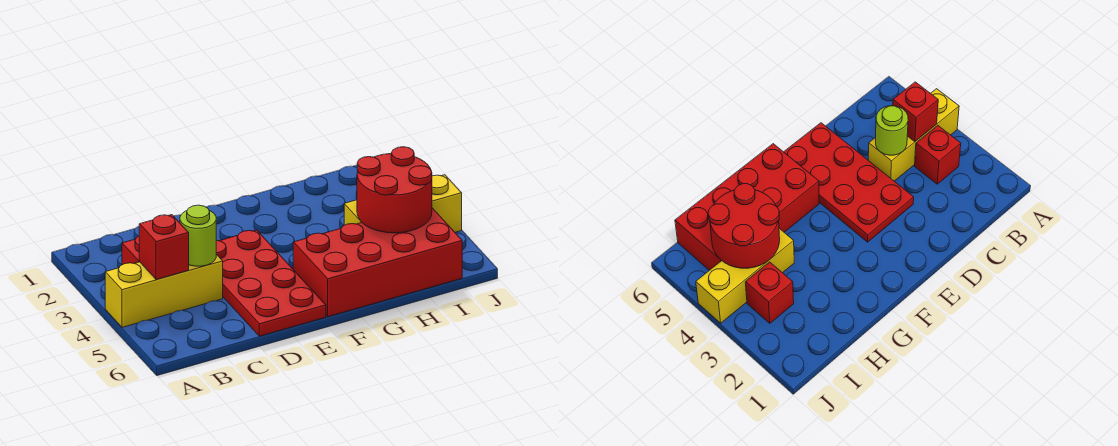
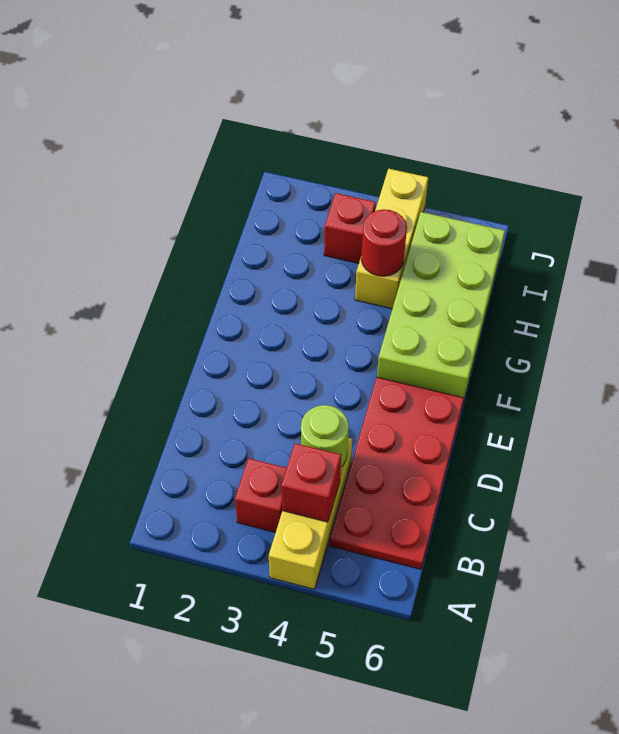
red 2x4 plate [216,230,326,336] -> red 2x4 plate turned to [330,377,464,569]
red 2x4 brick [293,208,462,317] -> lime 2x4 brick [377,212,505,402]
red 2x2 round brick [357,147,432,233] -> red 1x1 round brick [361,209,407,276]

